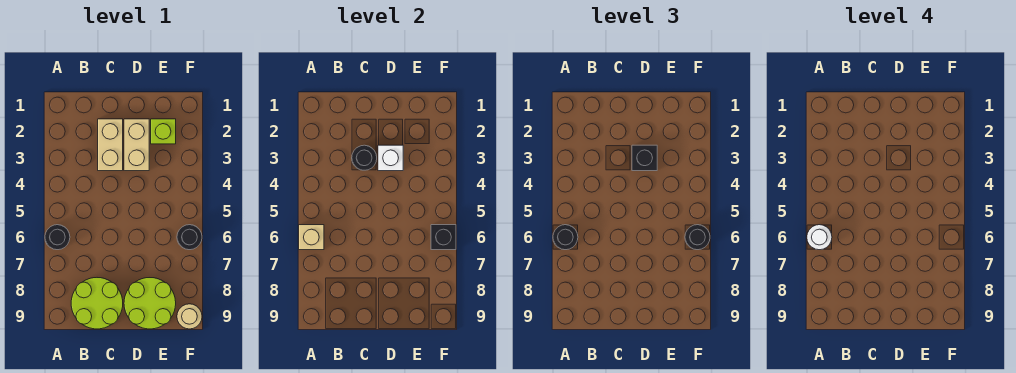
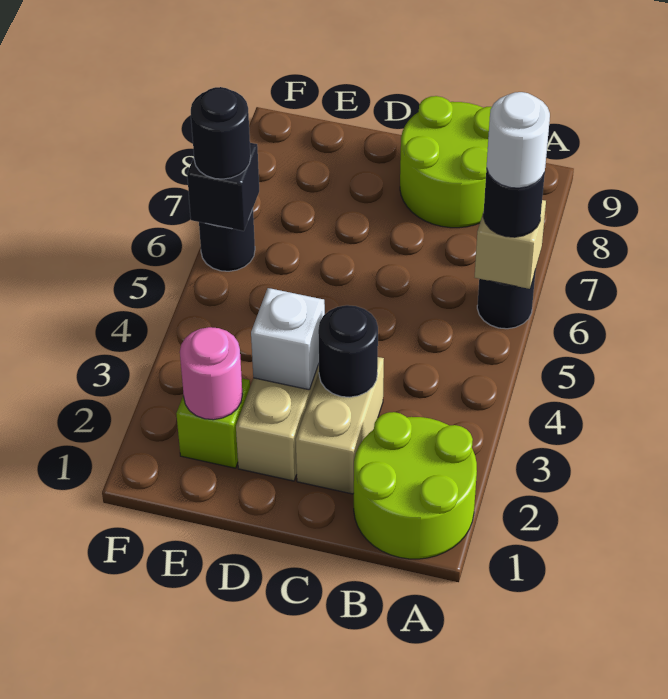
black 1x1 brick [632,145,657,171] -> none
lime 2x2 round brick [124,278,176,329] -> lime 2x2 round brick moved to [353,412,477,559]
none -> pink 1x1 round brick [180,327,243,420]
tan 1x1 round brick [177,304,202,329] -> none

